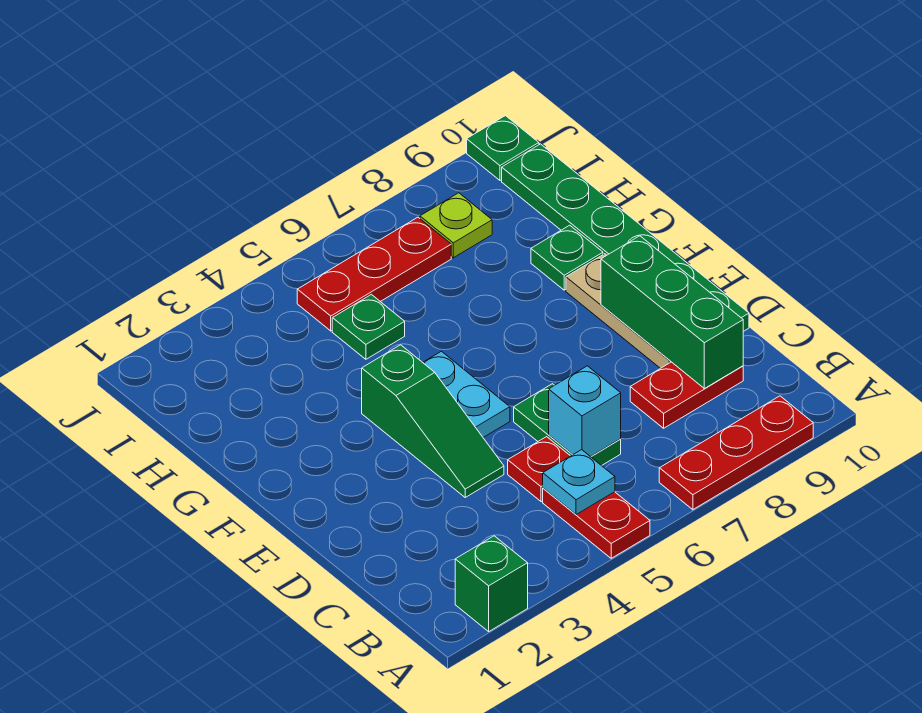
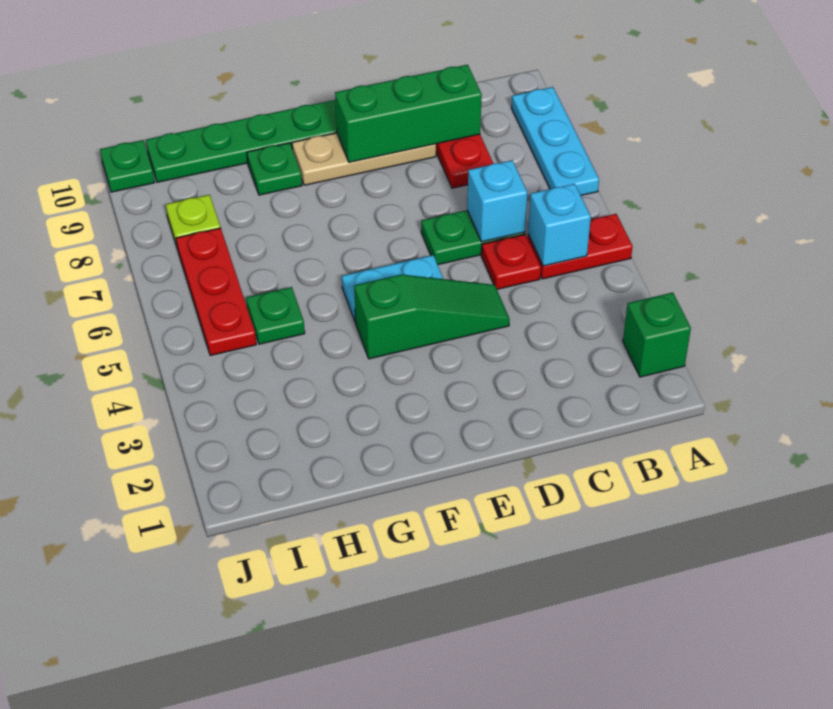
red 1x3 plate [659,396,813,510] -> cyan 1x3 plate [512,87,599,195]
cyan 1x1 plate [543,450,615,515] -> cyan 1x1 brick [528,184,591,266]

